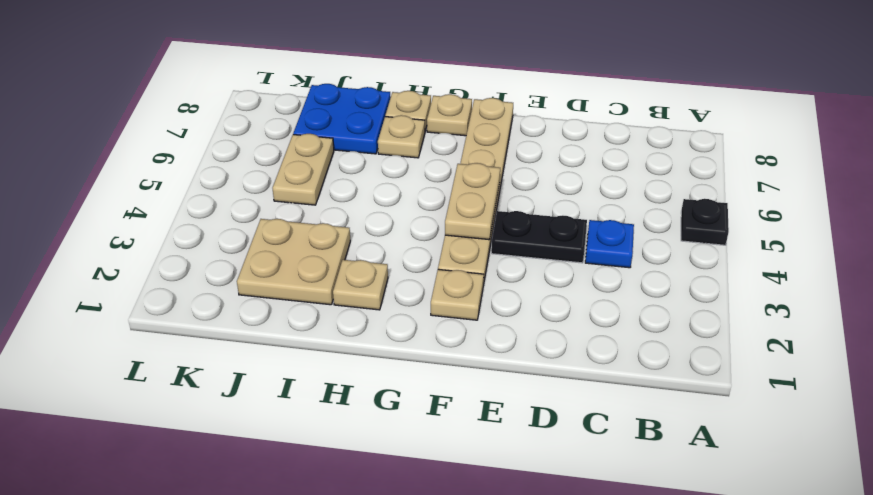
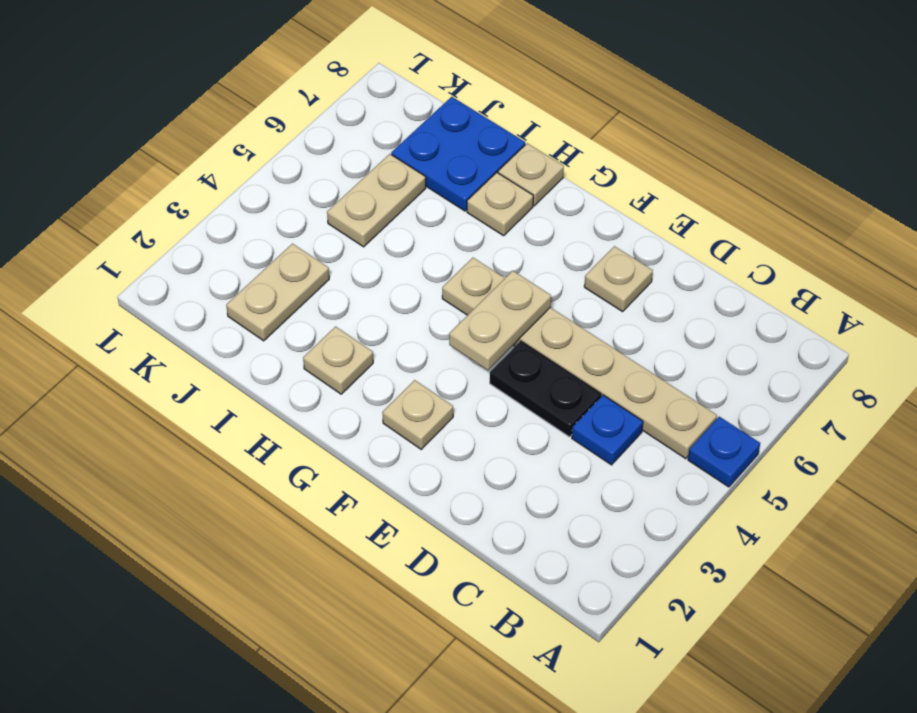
black 1x1 plate [681,199,729,245] -> blue 1x1 plate [688,417,760,487]
tan 1x6 plate [438,98,513,285] -> tan 1x6 plate turned to [442,258,717,459]
tan 1x1 plate [427,94,472,136] -> tan 1x1 plate moved to [584,246,653,312]
tan 2x2 plate [237,219,350,305] -> tan 1x2 plate [226,244,329,341]

